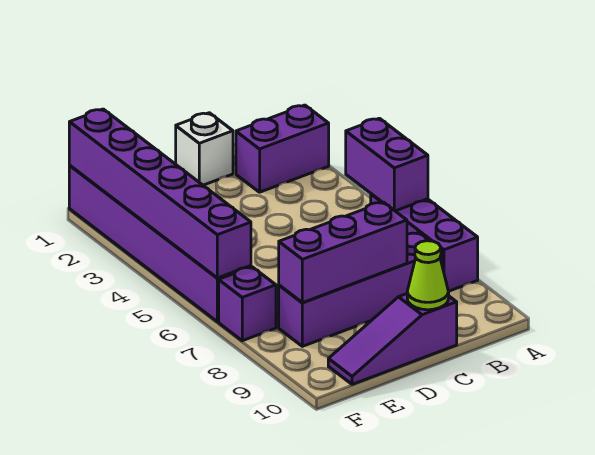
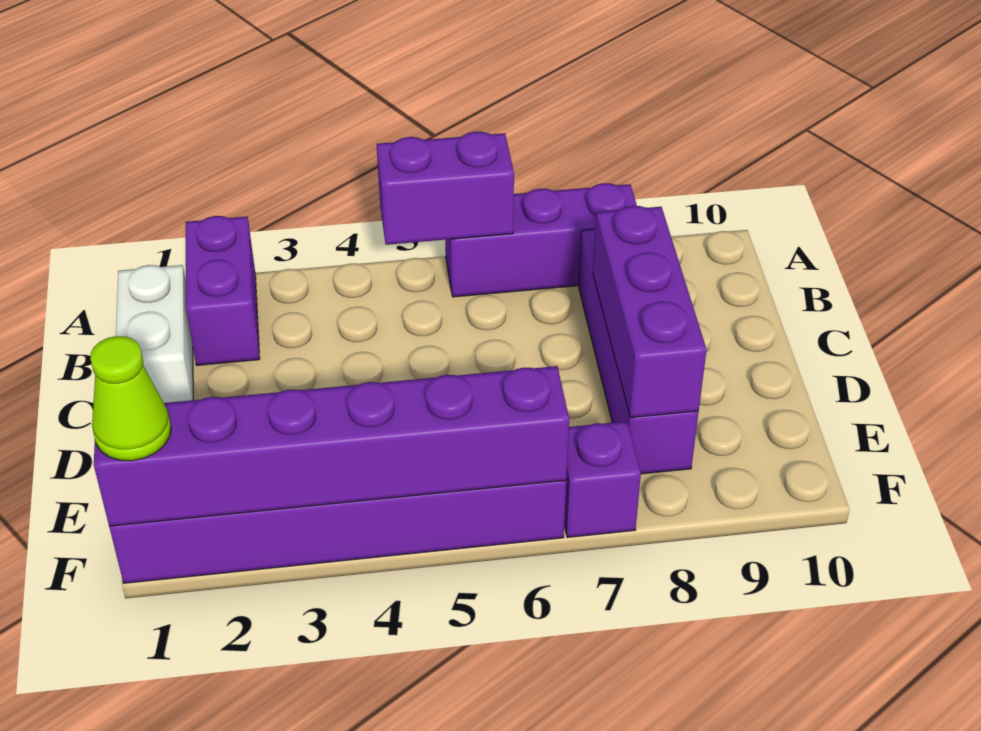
white 1x1 brick [176,113,233,185] -> white 1x2 brick [116,265,193,403]
purple 1x3 slope [328,294,457,384] -> none
lime 1x1 cone [407,241,449,310] -> lime 1x1 cone moved to [90,336,171,461]

